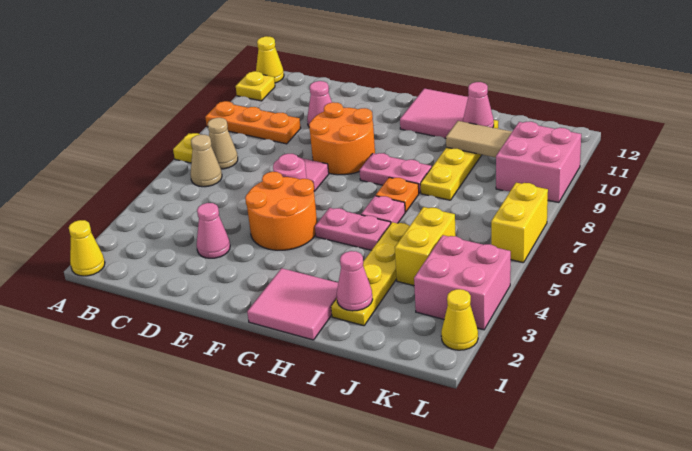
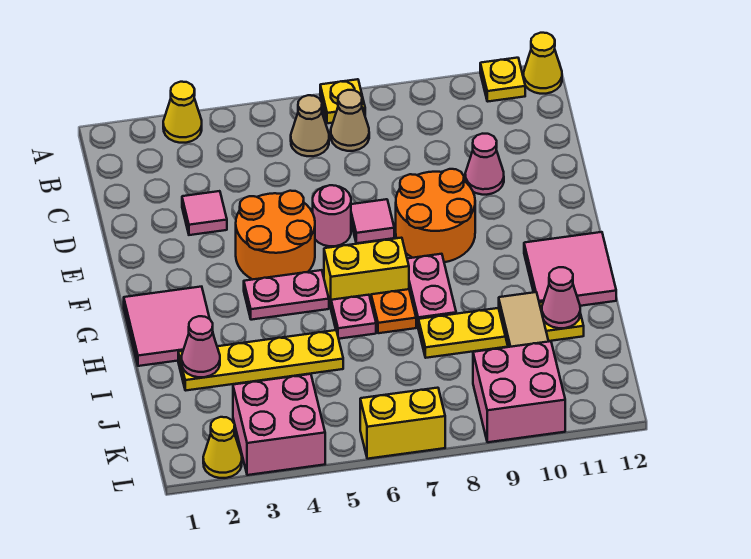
yellow 1x1 cone [69,220,105,276] -> yellow 1x1 cone moved to [163,82,202,143]
orange 1x3 plate [205,101,301,144] -> none
pink 1x1 cone [196,203,230,258] -> pink 1x1 tile [182,191,227,235]
pink 1x2 plate [315,208,391,250] -> pink 1x2 plate turned to [244,270,329,320]
yellow 1x2 brick [395,207,456,286] -> yellow 1x2 brick moved to [324,238,409,307]

